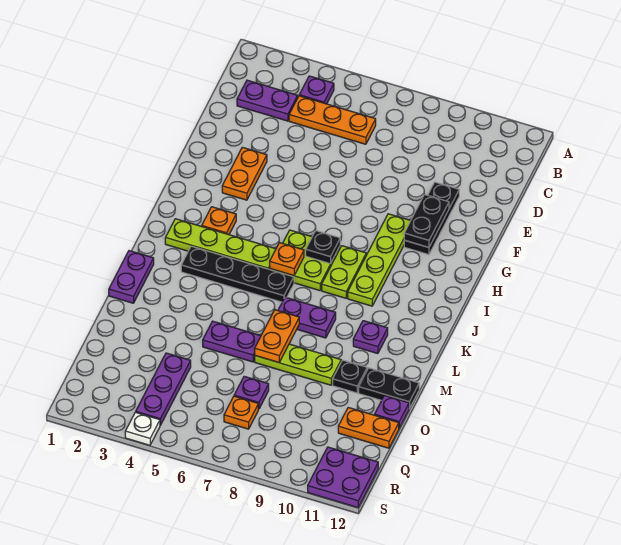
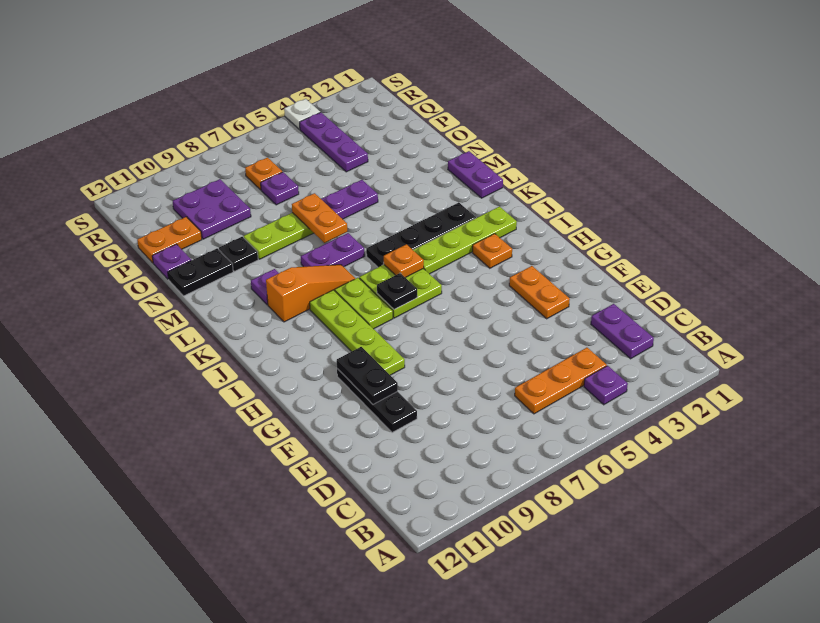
purple 1x2 plate [237,80,298,121] -> purple 1x2 plate turned to [591,304,654,359]
none -> orange 1x3 slope [266,265,356,322]
purple 2x2 plate [308,447,378,508] -> purple 2x2 plate moved to [173,179,251,239]

